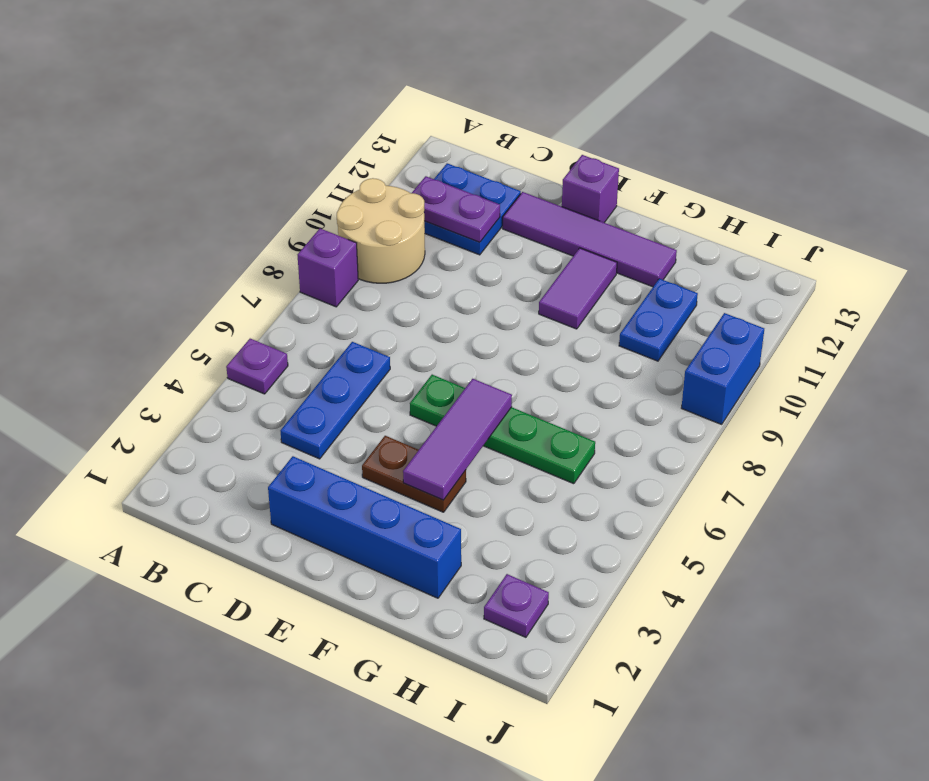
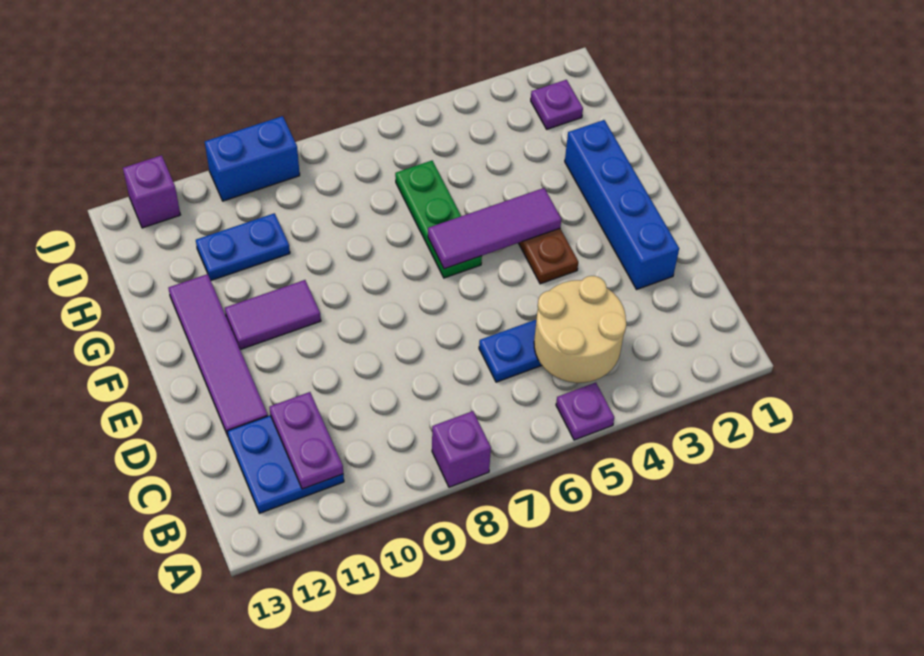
tan 2x2 round brick [337,178,425,283] -> tan 2x2 round brick moved to [534,276,626,383]
green 1x4 plate [410,375,595,484] -> green 1x3 plate [395,161,482,278]
purple 1x1 brick [562,155,619,223] -> purple 1x1 brick moved to [123,155,180,228]

